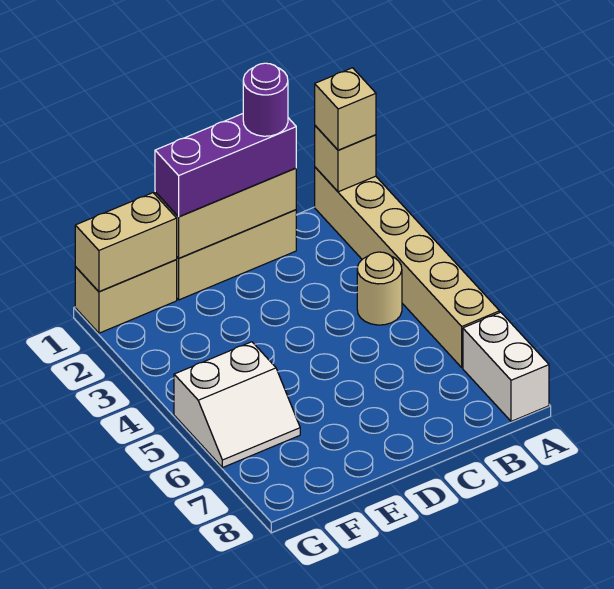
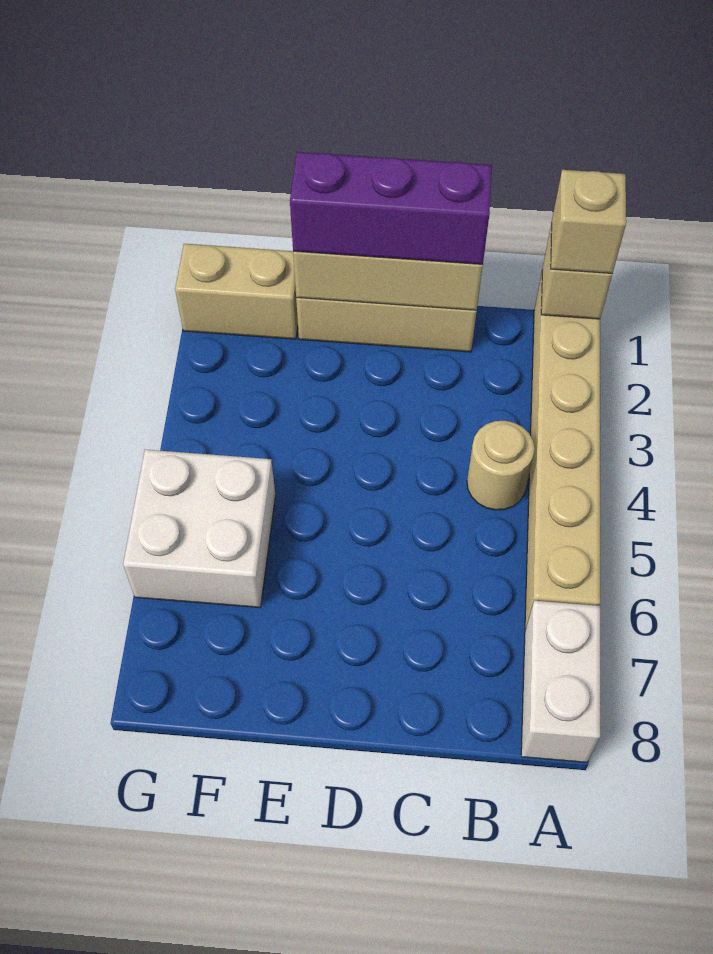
purple 1x1 round brick [243,63,288,136] -> none
tan 1x2 brick [75,193,177,292] -> none
white 2x2 slope [174,342,300,468] -> white 2x2 brick [123,450,275,608]

